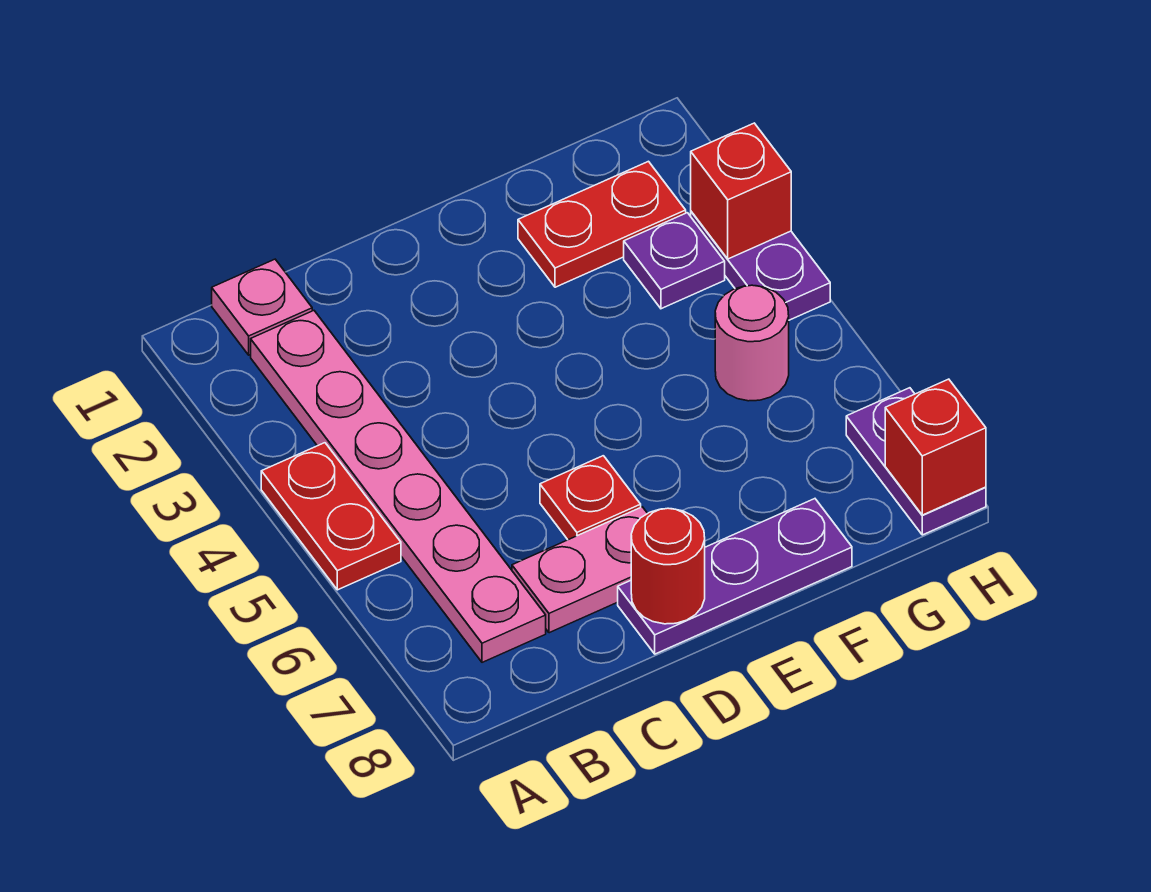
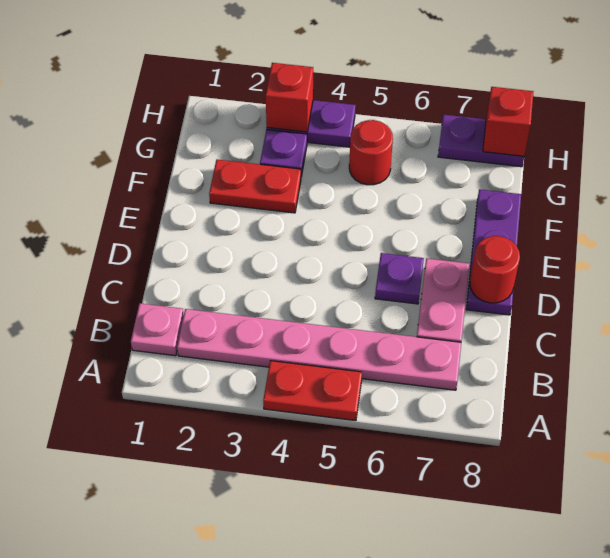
red 1x1 plate [540,456,641,540] -> purple 1x1 plate [375,253,424,304]
red 1x2 plate [518,161,686,287] -> red 1x2 plate turned to [209,159,301,213]
pink 1x1 round brick [715,285,789,401] -> red 1x1 round brick [349,120,393,185]

